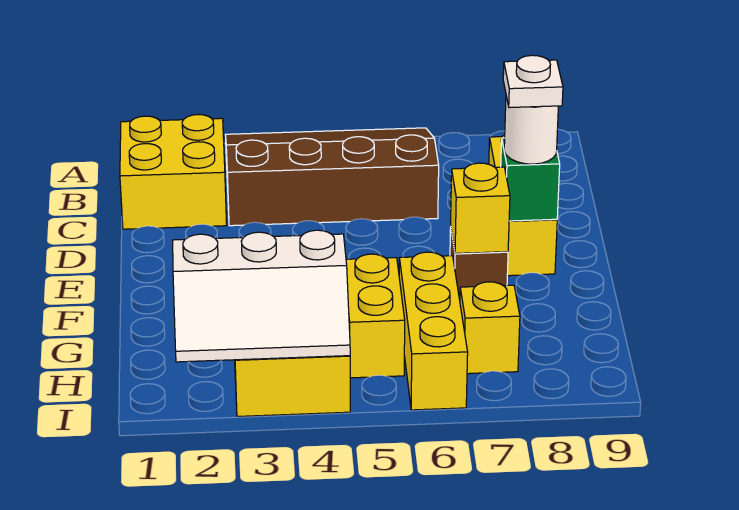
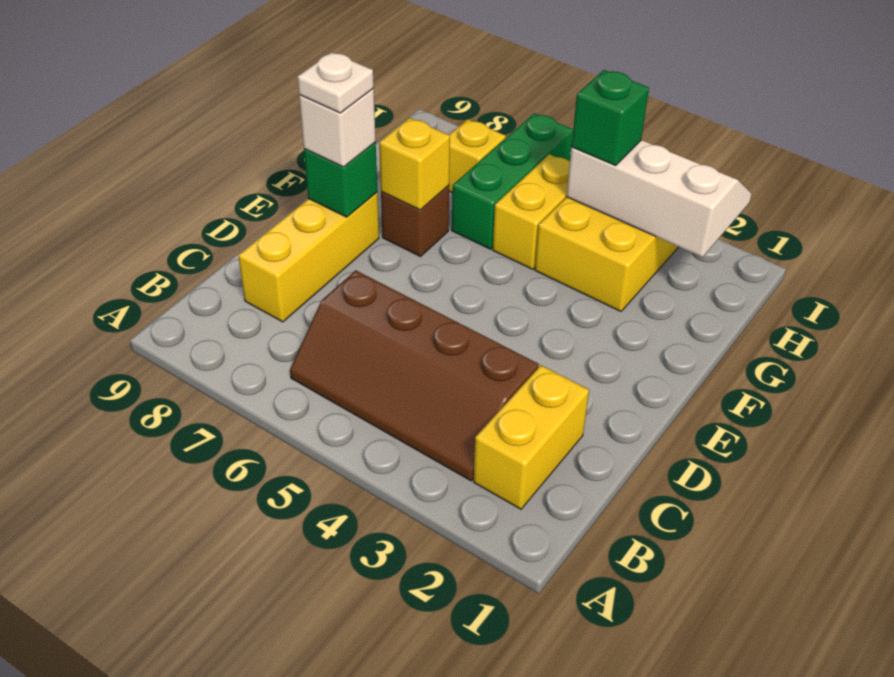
brown 3x4 slope [226,128,439,226] -> brown 2x4 slope [290,270,539,481]
yellow 2x2 brick [120,114,227,229] -> yellow 1x2 brick [474,365,589,509]
white 1x1 round brick [504,96,558,164] -> white 1x1 brick [299,89,376,167]
yellow 1x3 brick [399,252,468,410] -> green 1x3 brick [452,113,573,249]
none -> green 1x1 brick [572,70,649,166]

